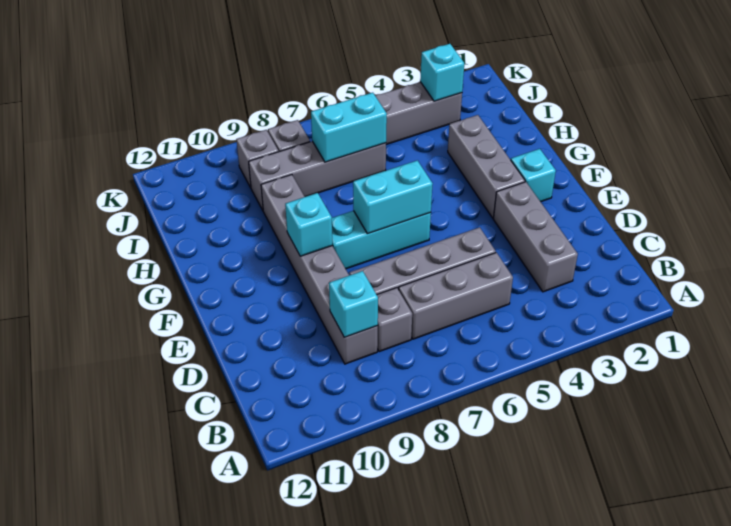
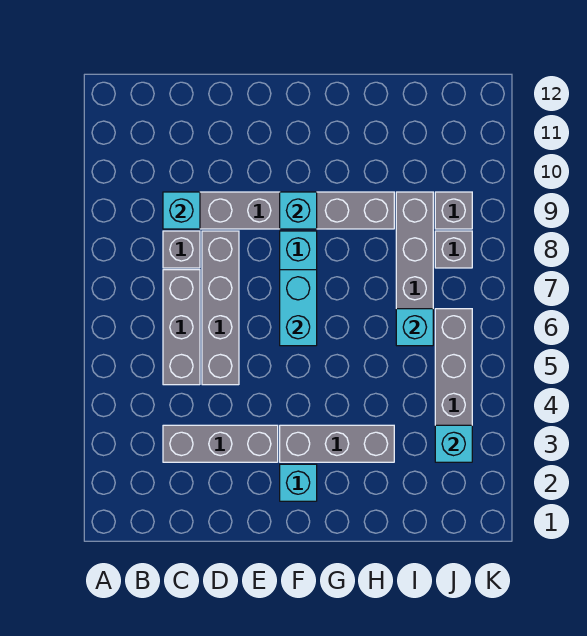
cyan 1x2 brick [311,93,387,162] -> cyan 1x1 brick [396,309,433,346]

